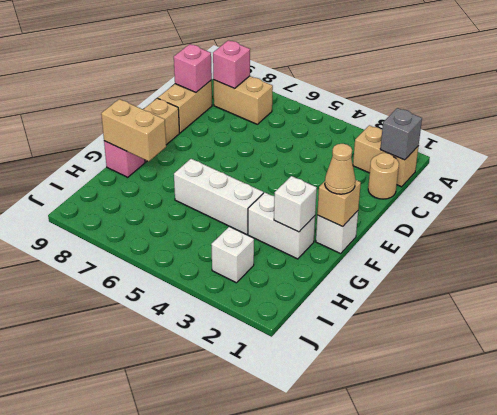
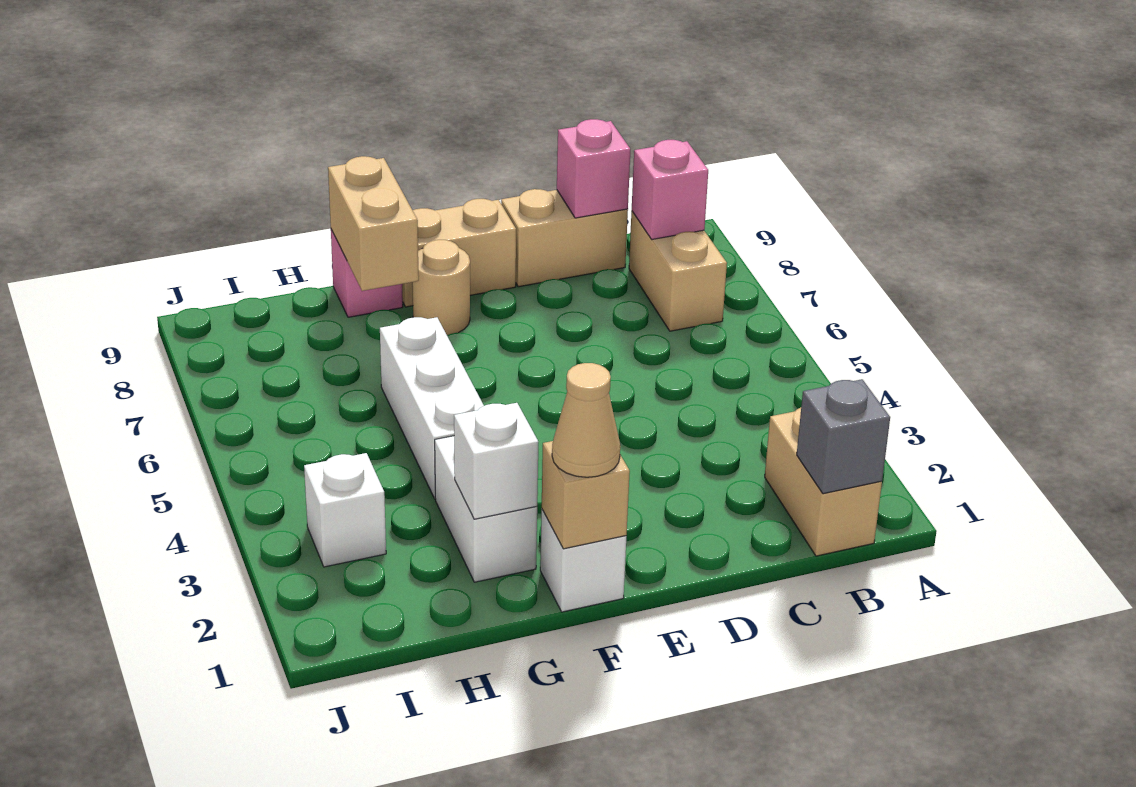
tan 1x1 round brick [368,153,399,199] -> tan 1x1 round brick moved to [412,240,470,335]

